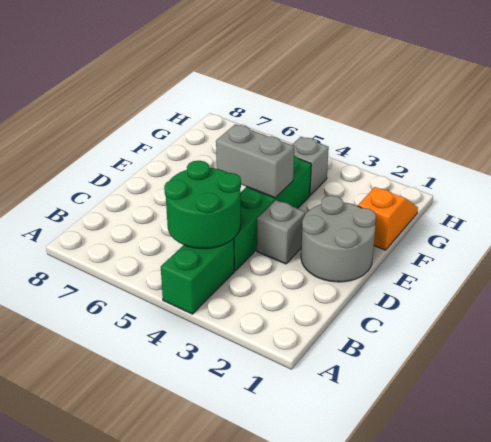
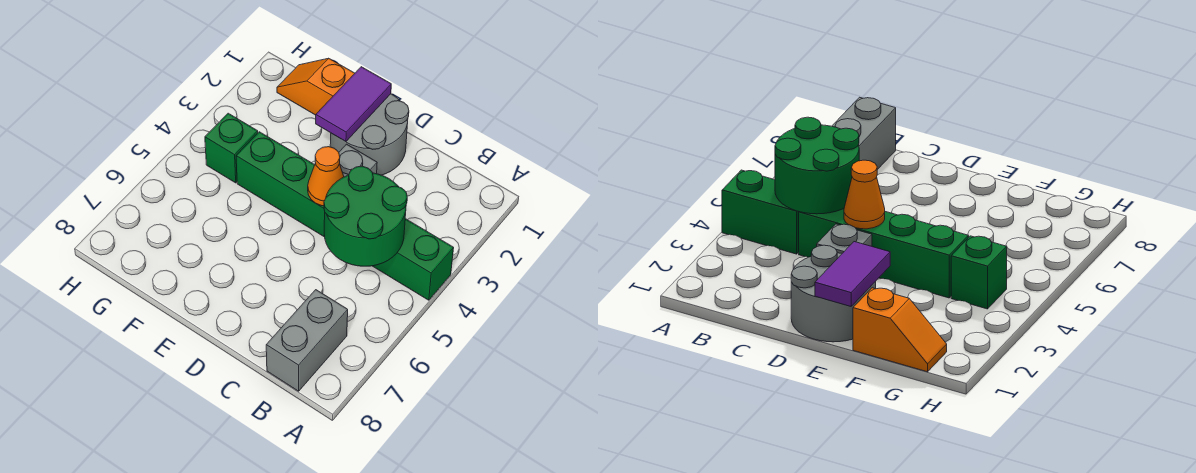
none -> orange 1x1 cone [308,147,344,206]
none -> purple 1x2 tile [316,67,391,142]
grey 1x2 brick [216,124,294,198] -> grey 1x2 brick moved to [266,290,348,391]
grey 1x1 brick [292,137,329,195] -> green 1x1 brick [205,113,258,183]

